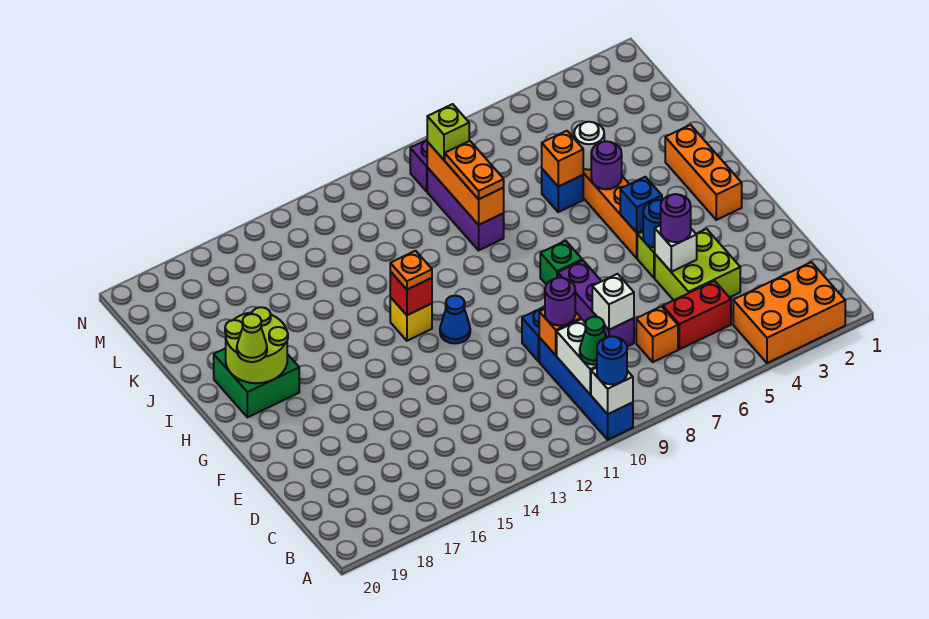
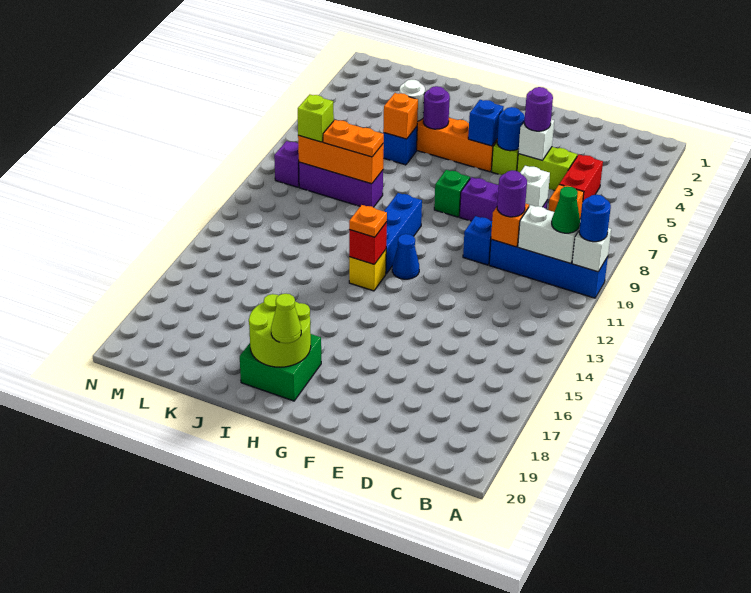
orange 2x3 brick [733,262,845,363] -> none
lime 2x2 brick [655,229,740,300] -> lime 1x2 brick [517,147,577,191]
orange 1x3 brick [665,125,742,220] -> none
none -> blue 1x3 brick [384,193,422,274]

